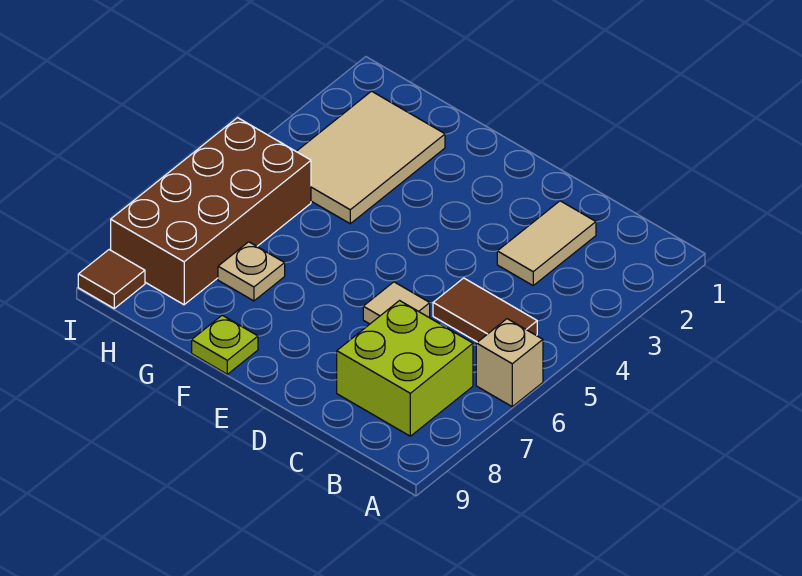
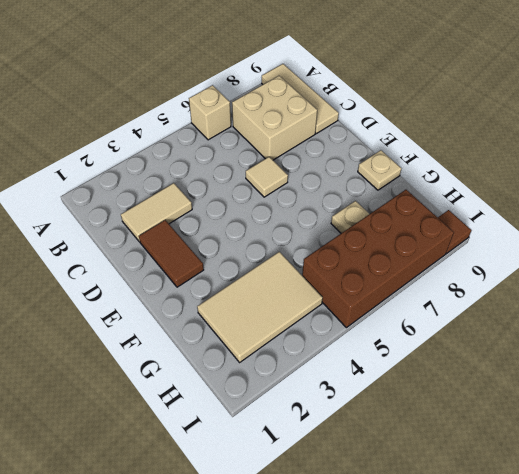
none -> tan 1x3 tile [262,64,339,134]
brown 1x2 tile [433,278,537,342] -> brown 1x2 tile moved to [139,220,204,287]
lime 2x2 brick [337,301,473,436] -> tan 2x2 brick [232,76,317,160]
lime 1x1 plate [192,315,258,374] -> tan 1x1 plate [358,150,401,190]

